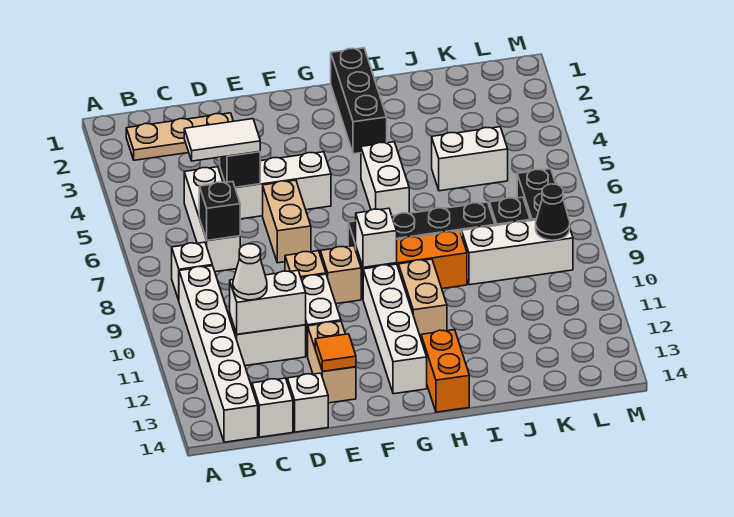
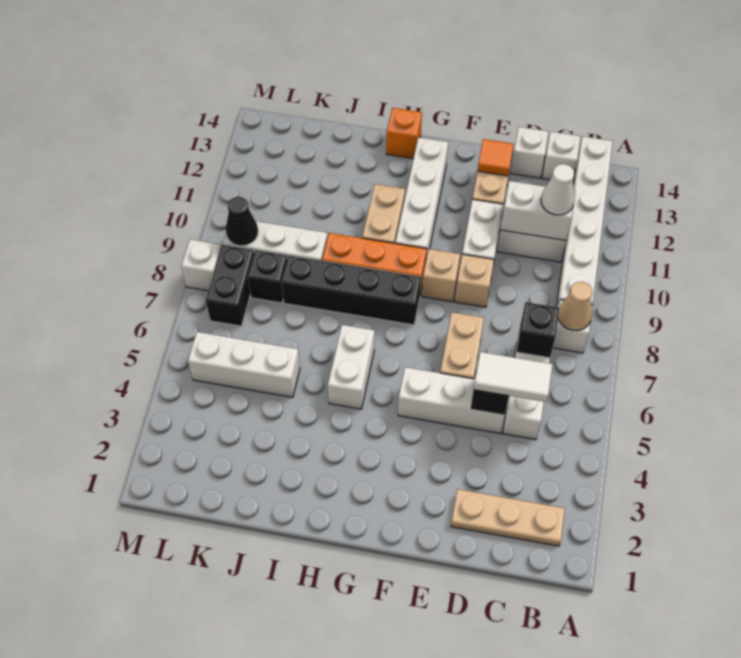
none -> tan 1x1 cone [558,282,592,331]
white 1x1 brick [355,208,397,267] -> white 1x1 brick moved to [181,239,221,291]
black 1x3 brick [331,48,387,154] -> none
orange 1x2 brick [421,330,469,412] -> orange 1x1 brick [386,108,422,159]
white 1x2 brick [432,127,508,191] -> white 1x3 brick [188,332,300,397]

